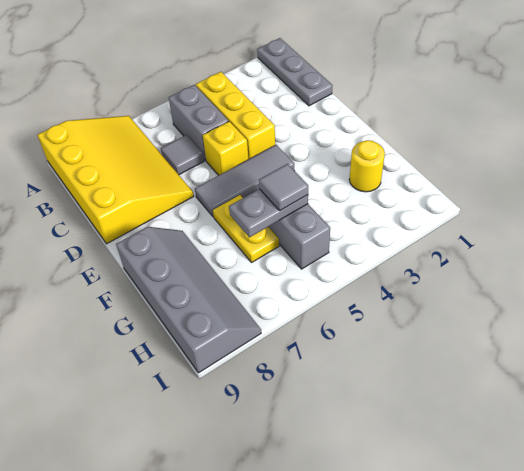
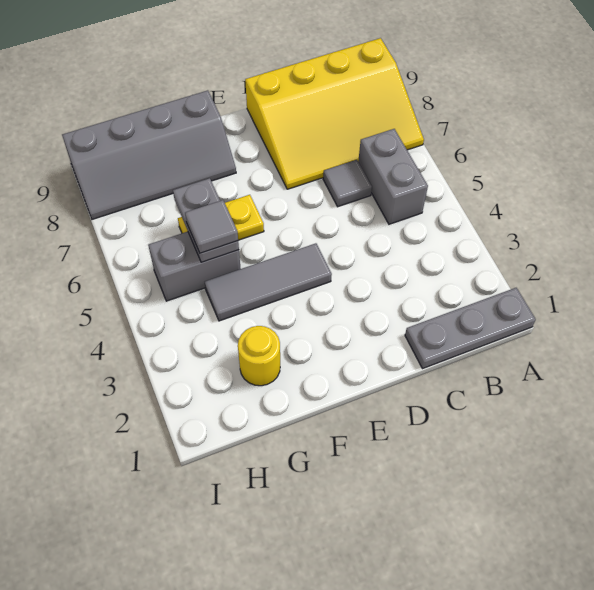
yellow 1x3 brick [196,72,275,159] -> none
grey 1x2 brick [169,85,229,160] -> grey 1x2 brick turned to [358,129,428,224]
yellow 1x1 brick [203,121,248,175] -> none
grey 1x3 tile [195,145,295,217] -> grey 1x3 tile turned to [205,243,332,321]

